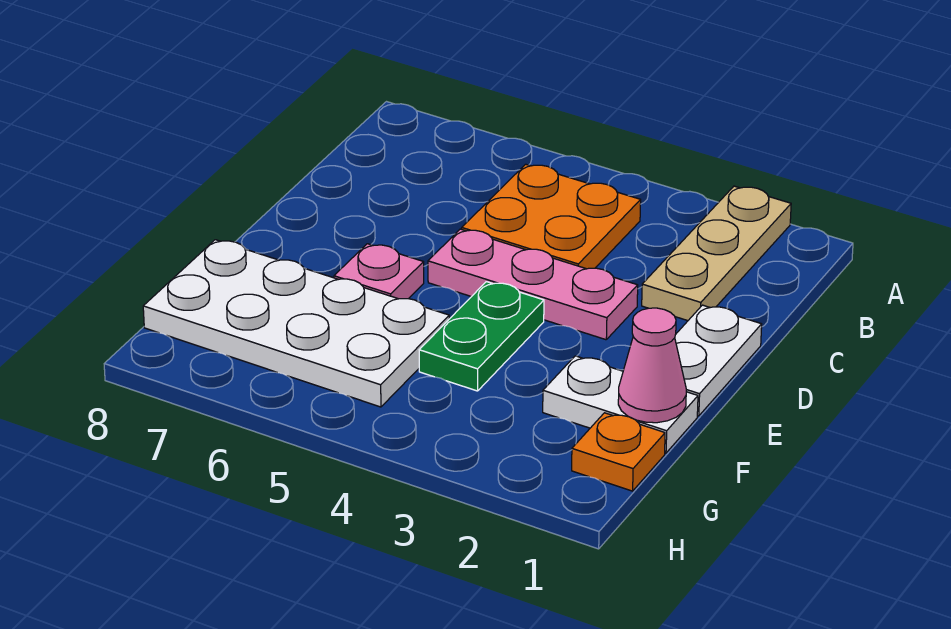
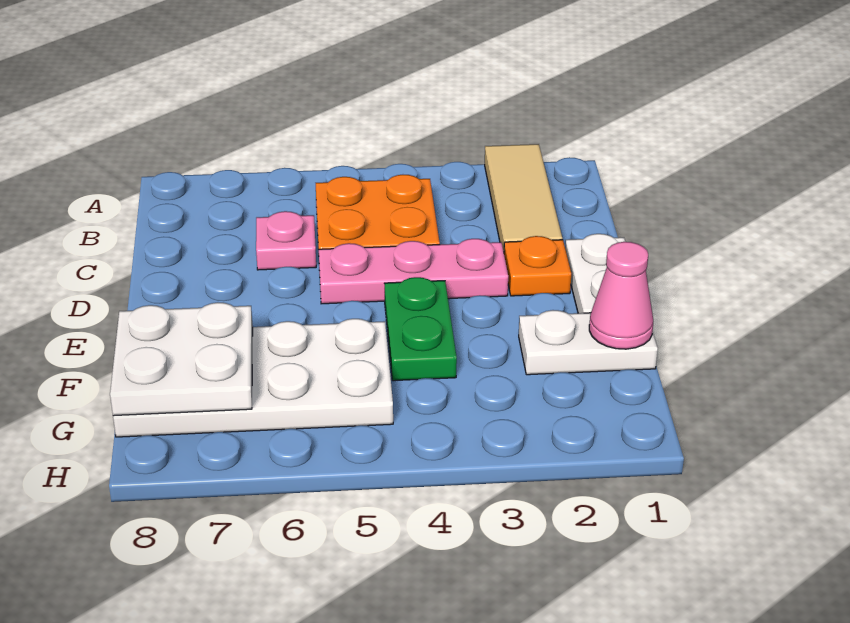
tan 1x3 plate [642,186,791,321] -> tan 1x3 tile [485,144,563,251]
pink 1x1 plate [334,244,424,299] -> pink 1x1 plate moved to [256,211,316,270]
none -> white 2x2 plate [110,303,253,416]
orange 1x1 plate [572,413,665,491] -> orange 1x1 plate moved to [504,236,571,296]

